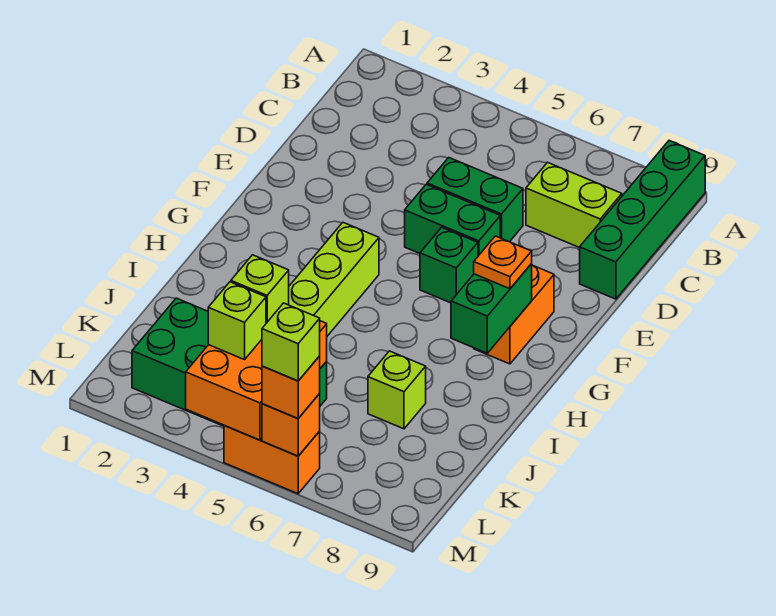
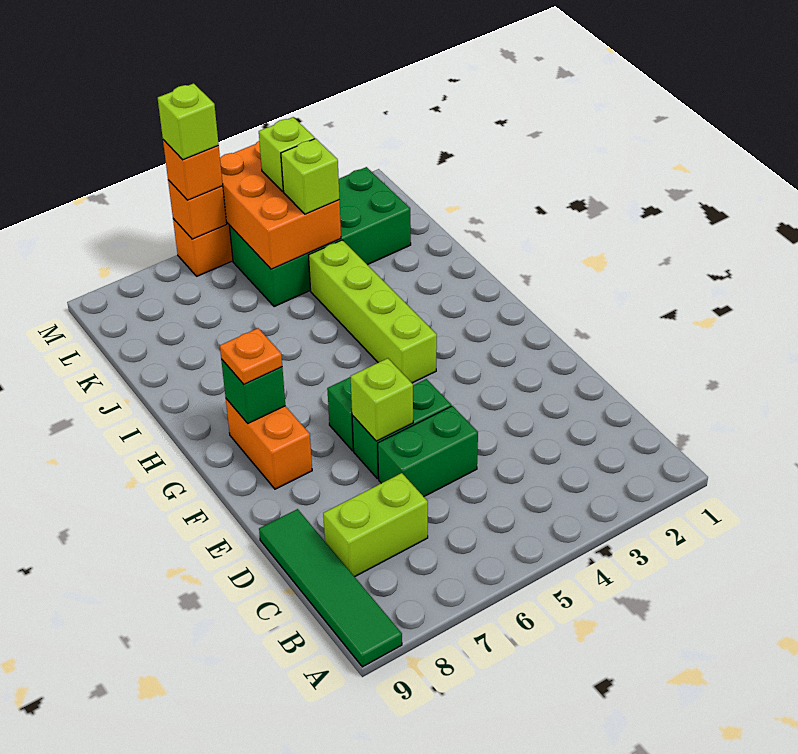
green 1x4 brick [580,141,705,299] -> green 1x4 tile [259,509,402,667]
green 1x2 brick [451,264,532,353] -> green 1x1 brick [221,359,285,423]
lime 1x1 brick [368,351,426,429] -> lime 1x1 brick moved to [351,358,413,441]

